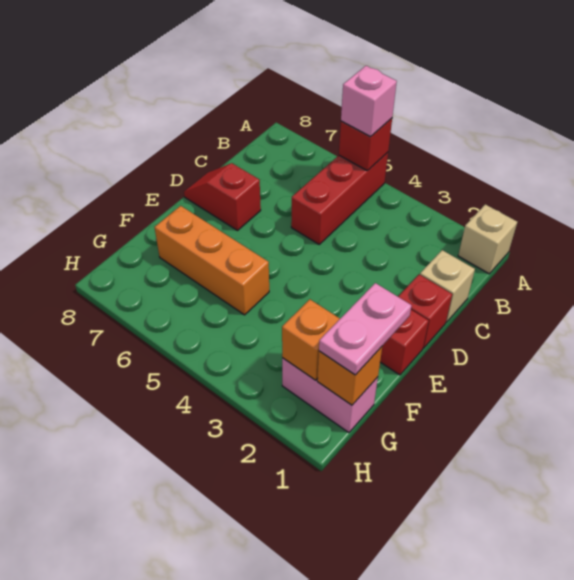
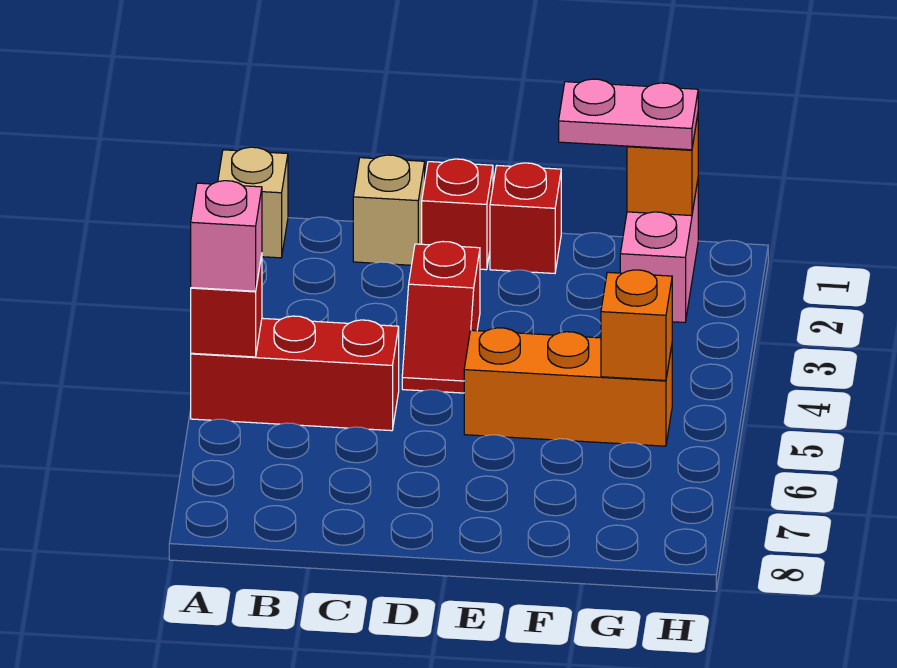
red 1x2 slope [184,163,261,230] -> red 1x2 slope moved to [402,242,480,393]
orange 1x3 brick [154,206,269,315] -> orange 1x3 brick turned to [464,328,672,446]
orange 1x1 brick [282,299,340,380] -> orange 1x1 brick moved to [601,270,672,380]

